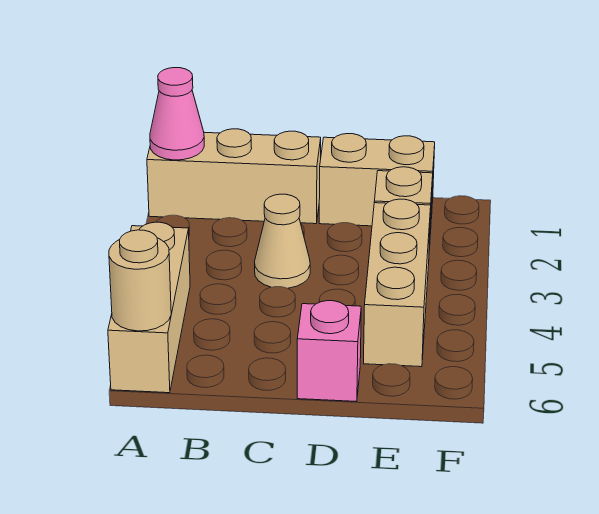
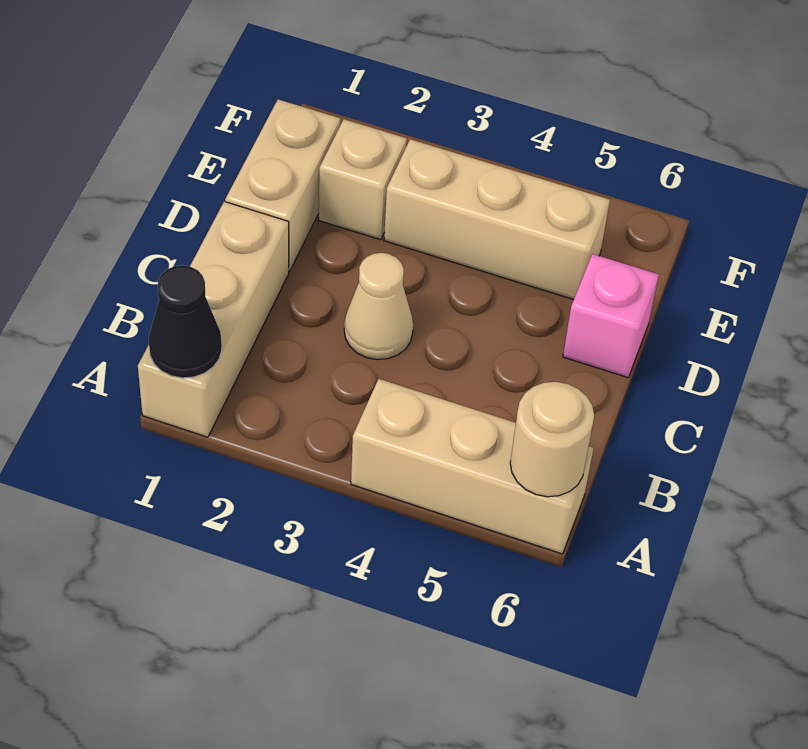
pink 1x1 cone [150,68,204,160] -> black 1x1 cone [149,265,222,378]

